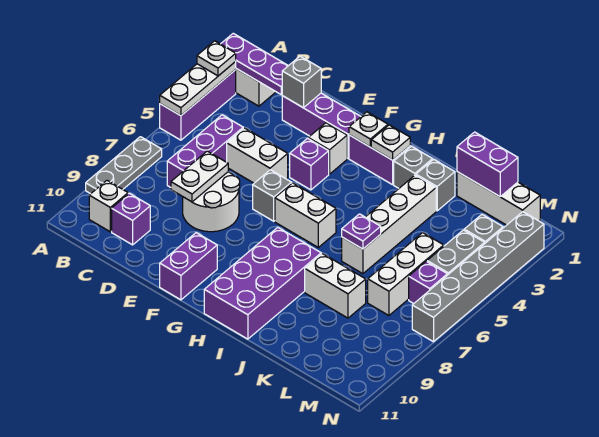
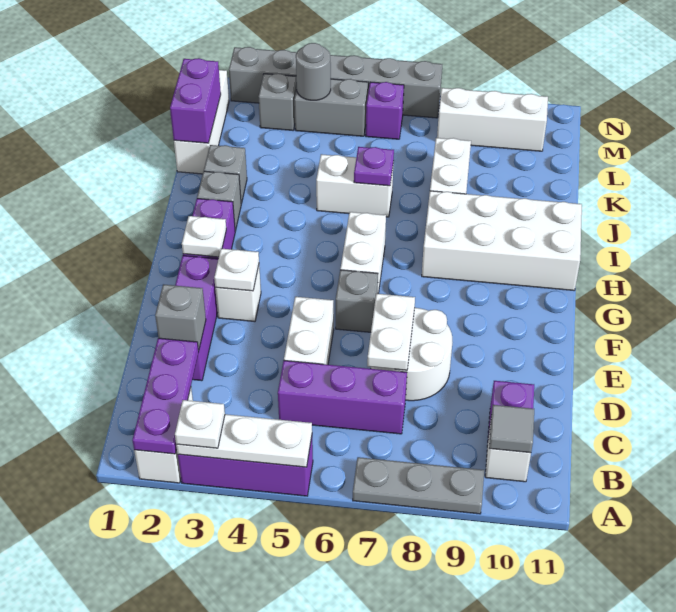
none -> grey 1x1 tile [489,405,534,453]
white 1x2 plate [171,151,228,202] -> white 1x2 plate turned to [367,293,415,370]
purple 1x1 brick [290,139,329,190] -> none
purple 1x2 brick [160,233,217,300] -> none
white 1x1 plate [371,125,410,160] -> white 1x1 plate moved to [214,249,259,291]
purple 2x4 brick [204,227,321,339] -> white 2x4 brick [422,191,582,290]
white 1x4 brick [342,175,436,274] -> white 1x2 brick [316,154,394,217]
white 1x3 brick [368,233,444,315] -> white 1x3 brick moved to [437,88,548,151]
none -> grey 1x1 round brick [296,43,331,100]

